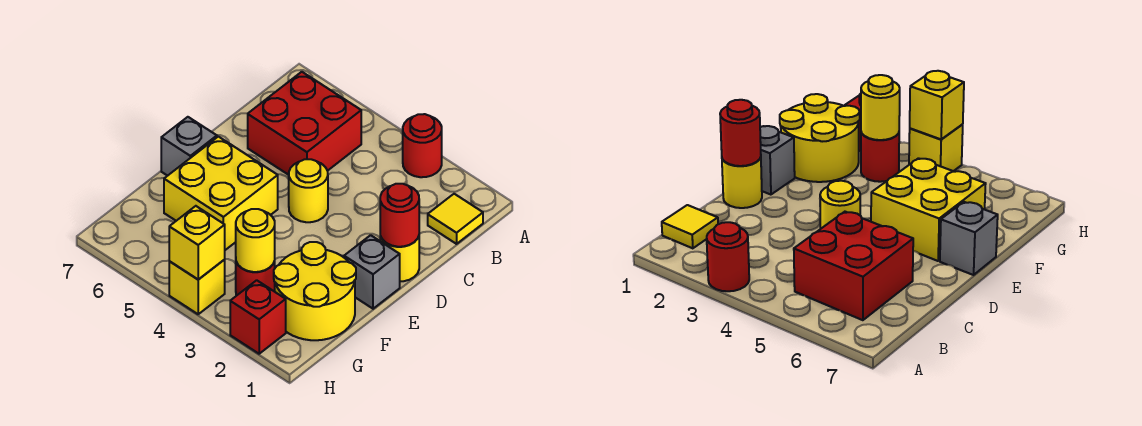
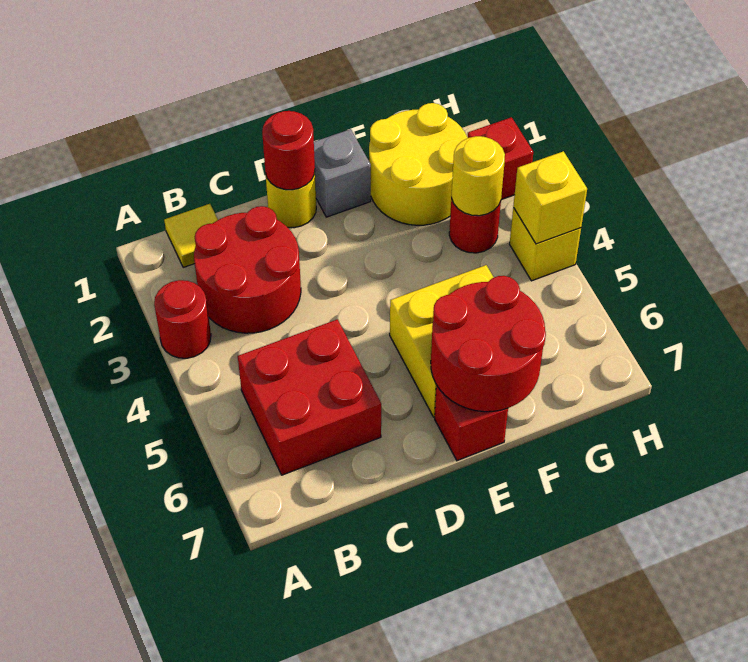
none -> red 2x2 round brick [194,206,301,333]
yellow 1x1 round brick [289,159,328,222] -> none
none -> red 2x2 round brick [431,276,546,412]
grey 1x1 brick [161,117,217,176] -> red 1x1 brick [435,385,508,461]

